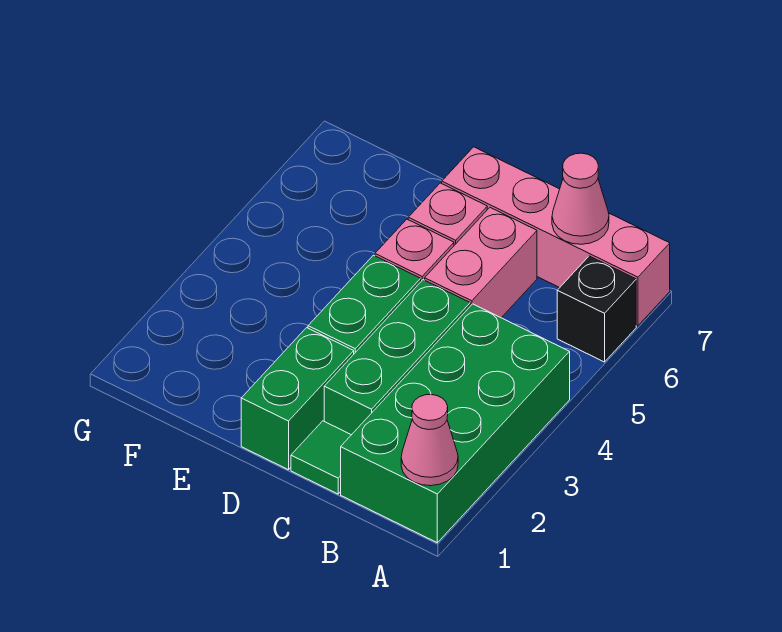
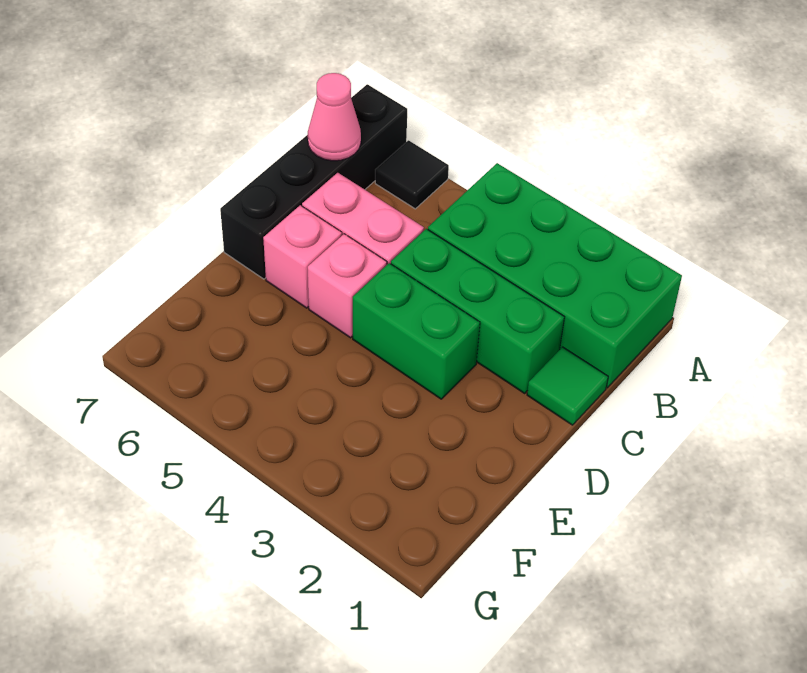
pink 1x1 cone [401,394,458,486] -> none
black 1x1 brick [557,256,636,362] -> black 1x1 tile [375,140,449,209]
pink 1x4 brick [442,147,670,326] -> black 1x4 brick [220,84,407,279]
green 1x2 brick [241,328,354,470] -> none

